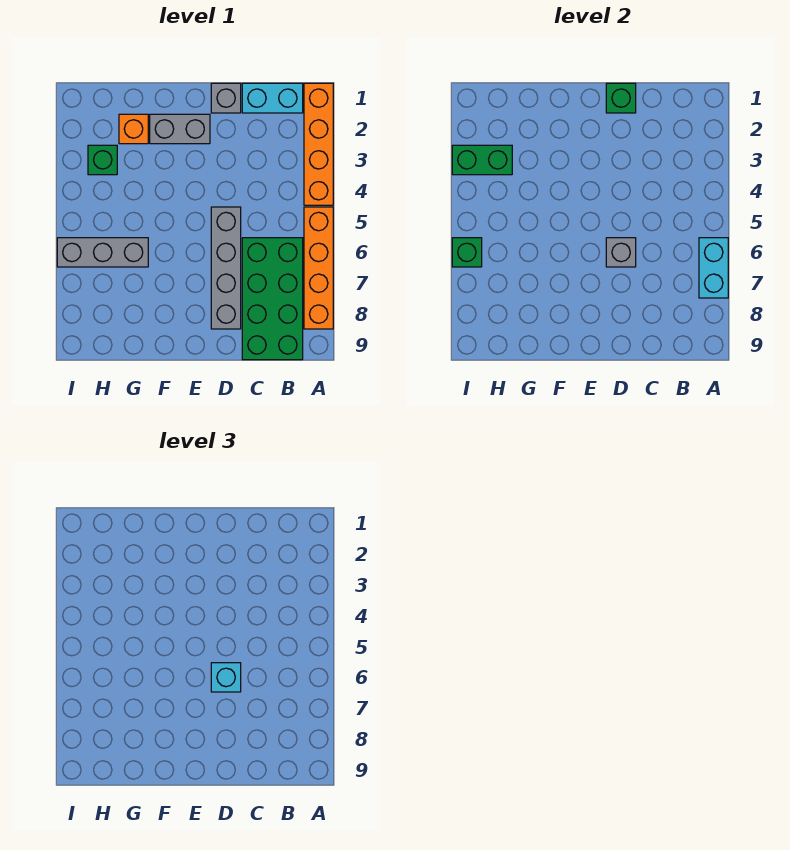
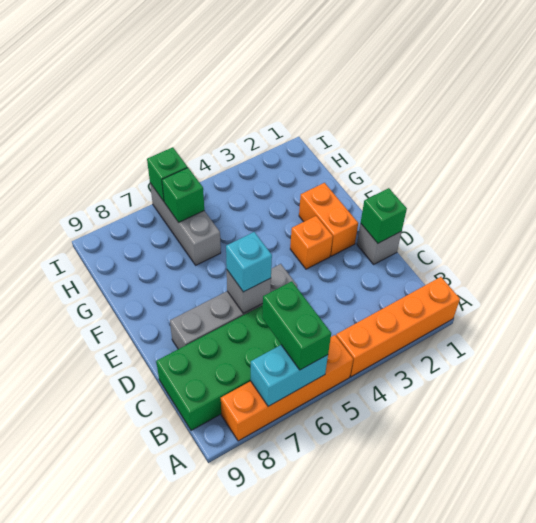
cyan 1x2 brick [242,83,303,113] -> none
grey 1x2 brick [150,114,210,144] -> orange 1x2 brick [299,183,358,256]
orange 1x1 brick [119,114,148,144] -> orange 1x1 brick moved to [290,216,333,269]
green 1x1 brick [88,145,117,175] -> green 1x1 brick moved to [162,168,204,222]
green 1x2 brick [452,145,512,175] -> green 1x2 brick moved to [262,281,331,370]

